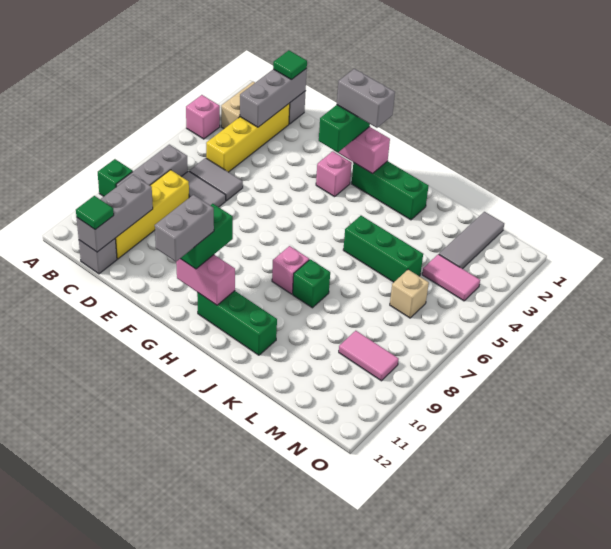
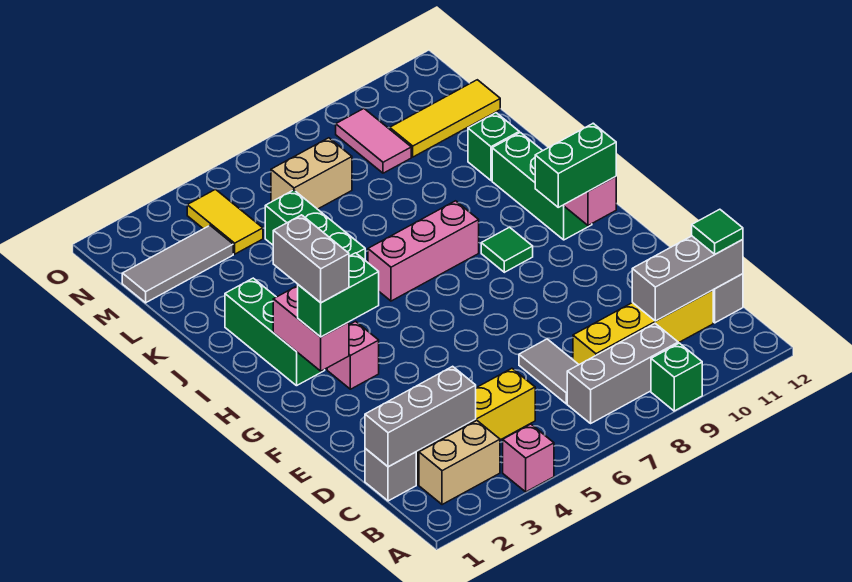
green 1x1 tile [273,50,307,80] -> green 1x1 tile moved to [481,227,533,272]
grey 1x2 tile [189,158,243,201] -> none
grey 1x2 brick [155,195,214,262] -> none
pink 1x1 brick [272,246,309,294] -> pink 1x3 brick [368,201,479,301]
green 1x1 brick [293,259,330,308] -> green 1x1 brick moved to [468,113,519,180]
pink 1x2 tile [422,254,480,301] -> yellow 1x2 tile [187,189,263,254]
tan 1x1 brick [390,270,429,318] -> tan 1x2 brick [271,138,352,209]
none -> yellow 1x3 tile [390,80,500,157]

